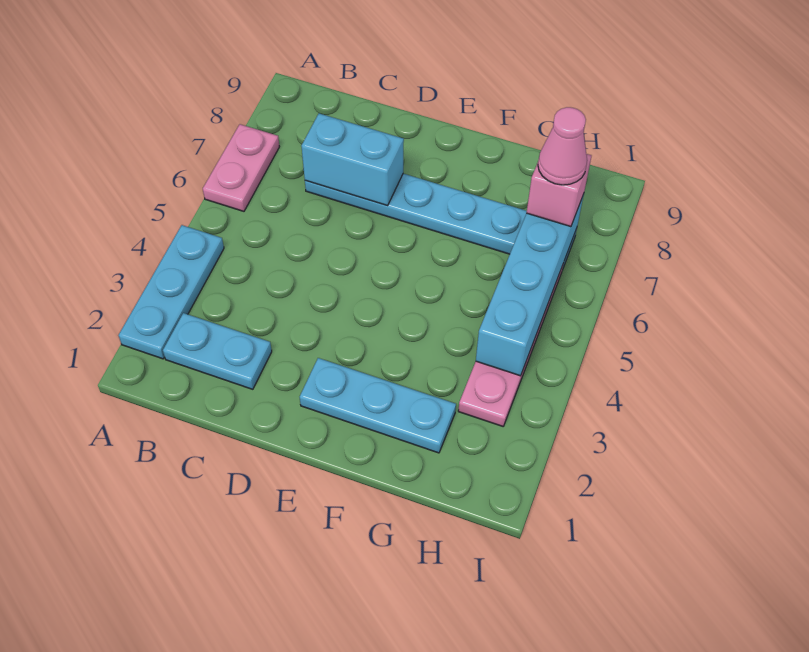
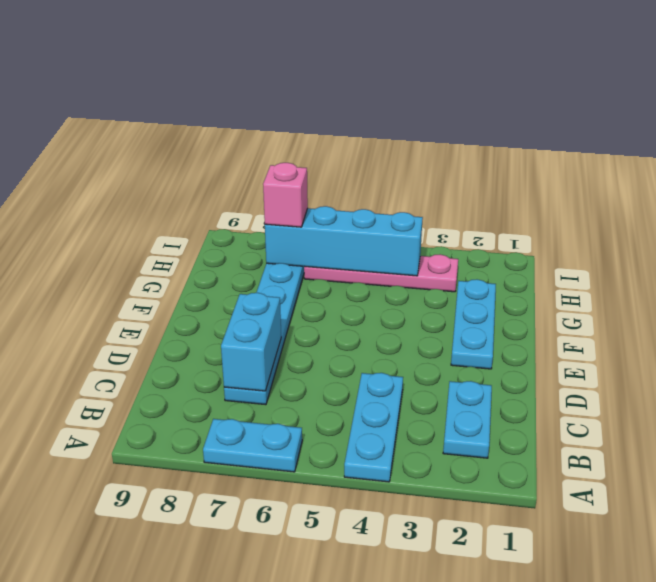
cyan 1x3 plate [119,225,224,359] -> cyan 1x3 plate turned to [344,373,403,482]
pink 1x2 plate [203,124,280,211] -> cyan 1x2 plate [203,419,302,472]
pink 1x1 cone [538,107,587,185] -> none

